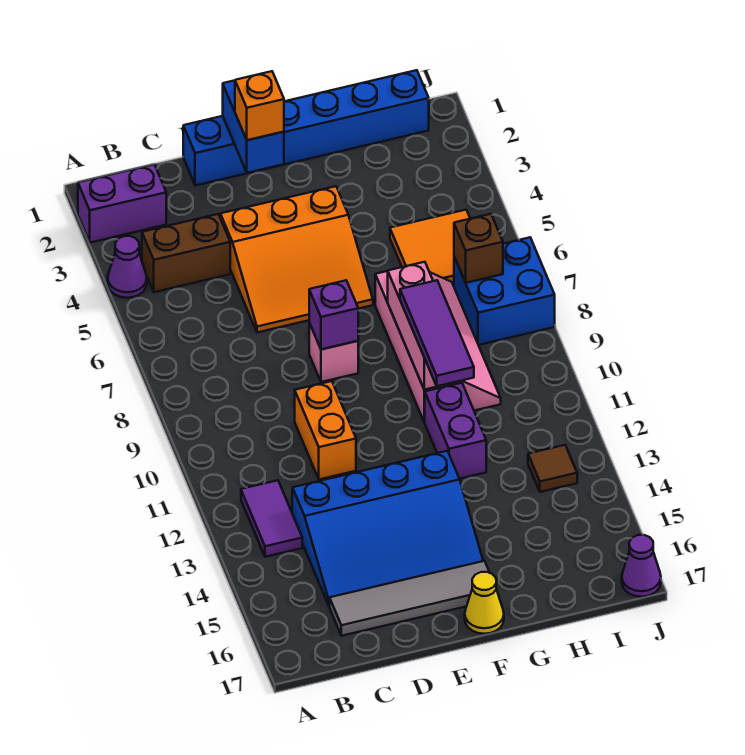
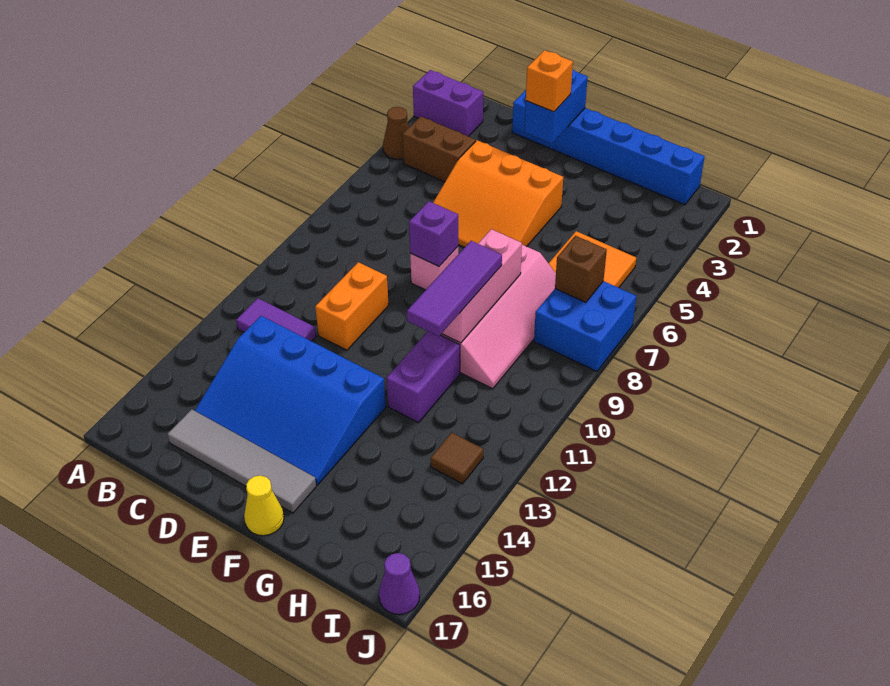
purple 1x1 cone [108,236,147,298] -> brown 1x1 cone [383,107,409,159]
purple 1x2 tile [241,480,302,557] -> purple 1x2 tile turned to [236,298,316,341]

